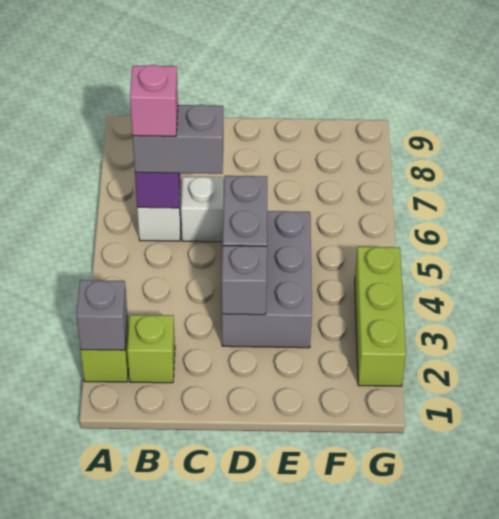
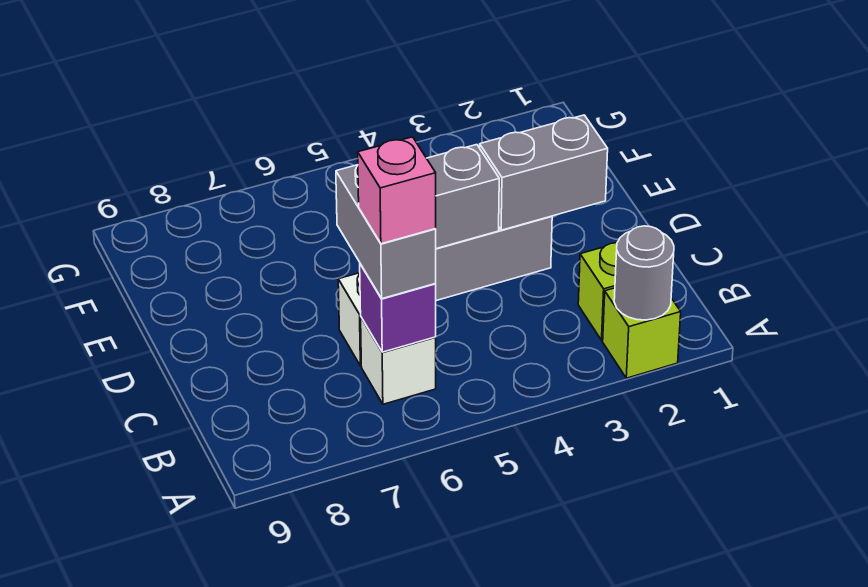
grey 1x1 brick [76,280,127,350] -> grey 1x1 round brick [614,226,674,320]
grey 1x1 brick [222,246,267,315] -> grey 1x2 brick [480,115,608,230]
lime 1x3 brick [355,247,406,386] -> none

